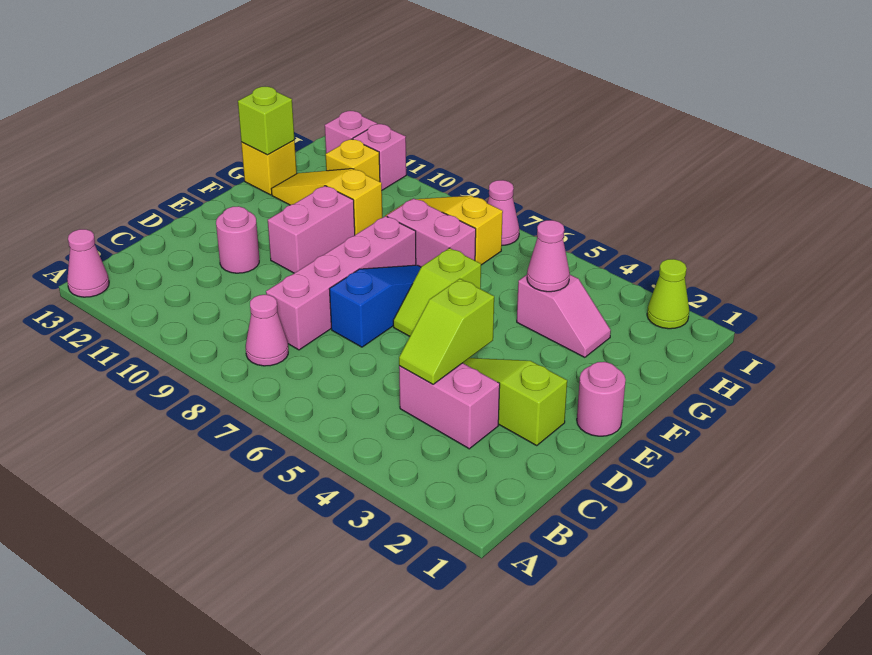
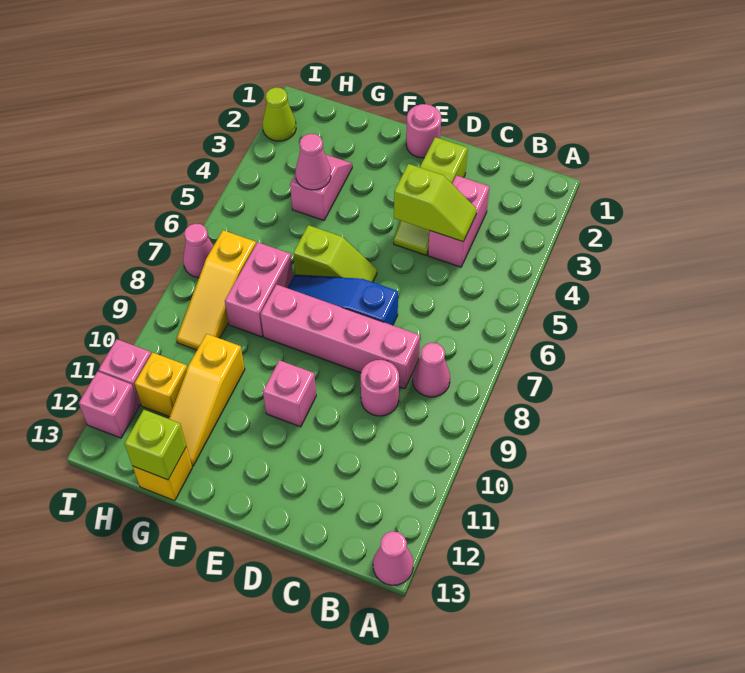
pink 1x1 round brick [216,206,259,273] -> pink 1x1 round brick moved to [361,360,399,416]
pink 1x2 brick [268,186,355,273] -> pink 1x1 brick [263,360,316,427]

